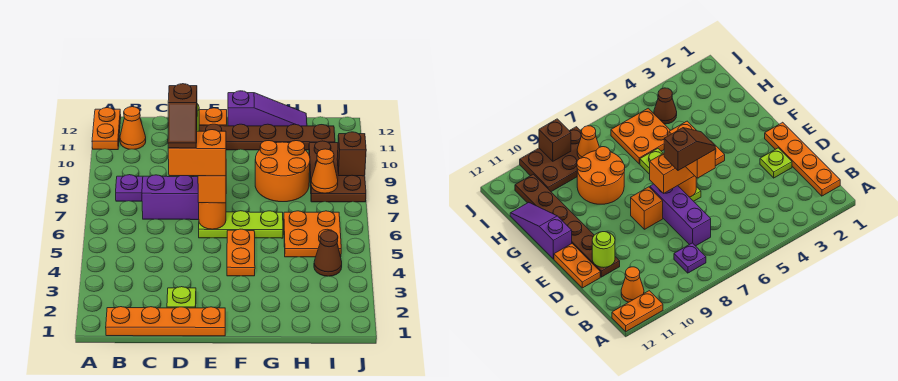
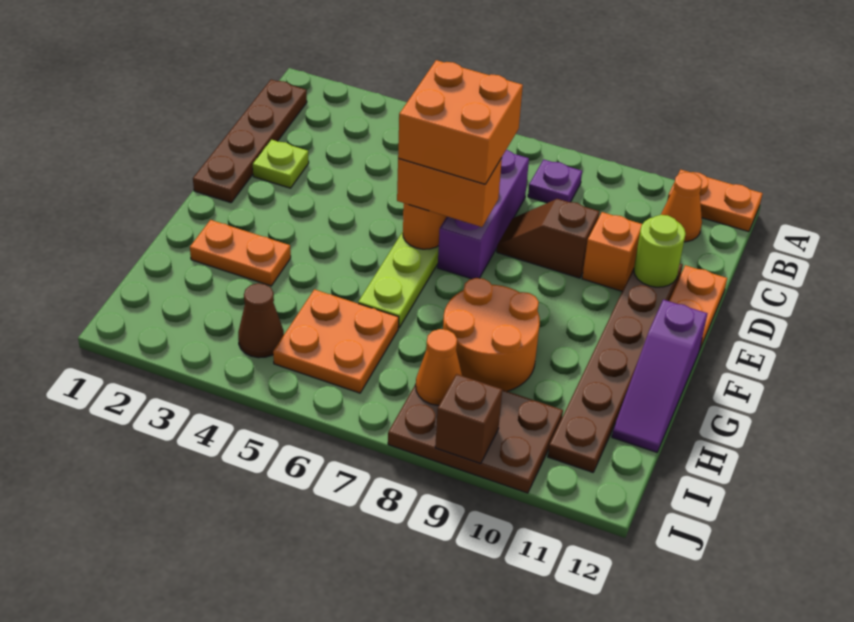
orange 1x4 plate [106,307,225,336] -> brown 1x4 plate [193,79,307,203]
orange 1x2 brick [168,130,226,176] -> orange 2x2 brick [398,60,523,184]
brown 1x2 slope [168,84,197,148] -> brown 1x2 slope moved to [497,199,600,278]
orange 1x1 brick [631,187,663,229] -> orange 1x1 brick moved to [582,212,642,291]
orange 1x2 plate [227,229,255,276] -> orange 1x2 plate moved to [190,220,291,286]

